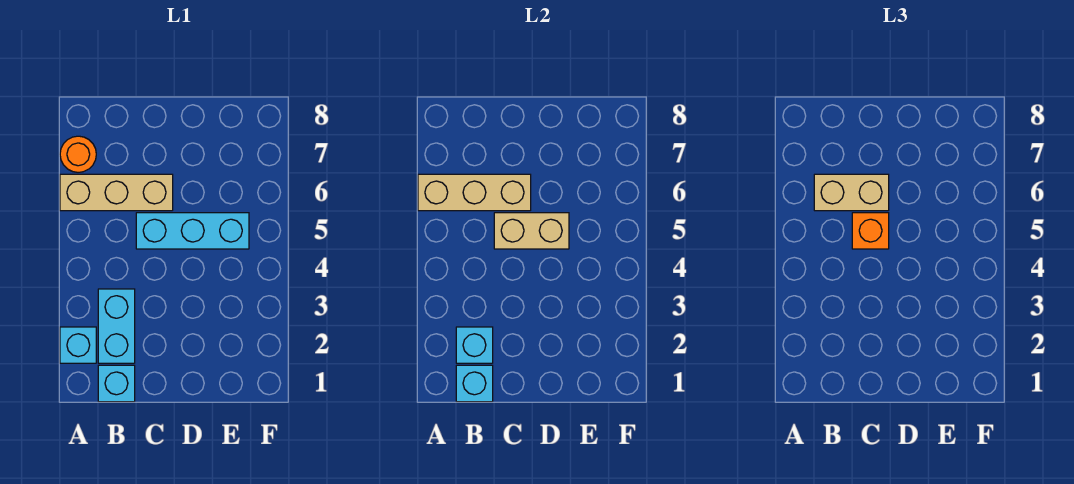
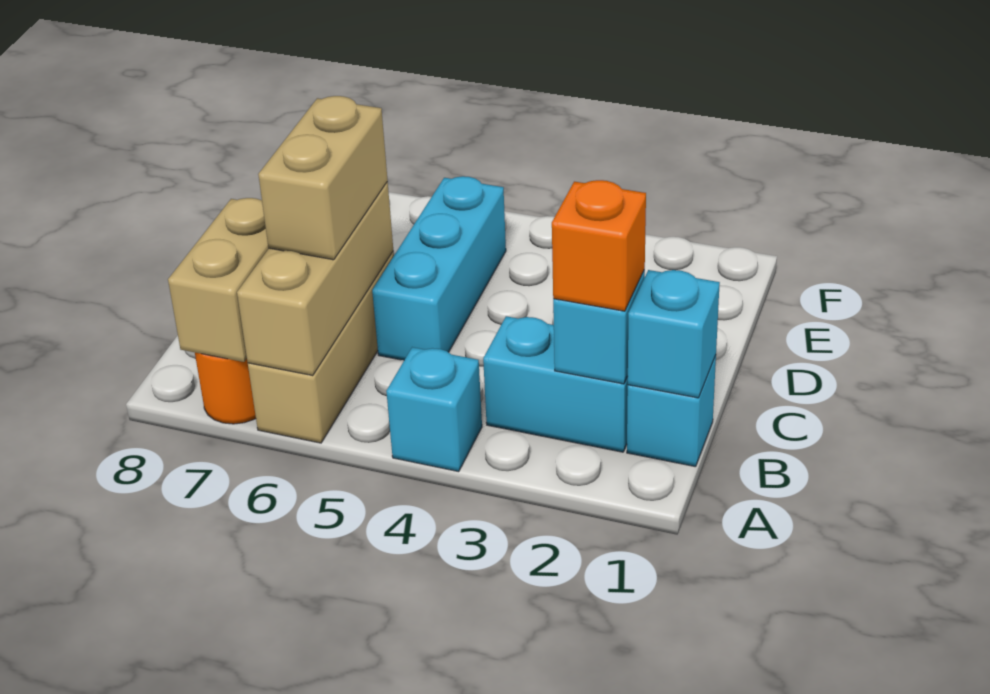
cyan 1x1 brick [60,327,96,363] -> cyan 1x1 brick moved to [386,347,482,472]
tan 1x2 brick [494,213,569,249] -> tan 1x2 brick moved to [168,198,269,362]
orange 1x1 brick [852,213,889,249] -> orange 1x1 brick moved to [552,180,646,311]

